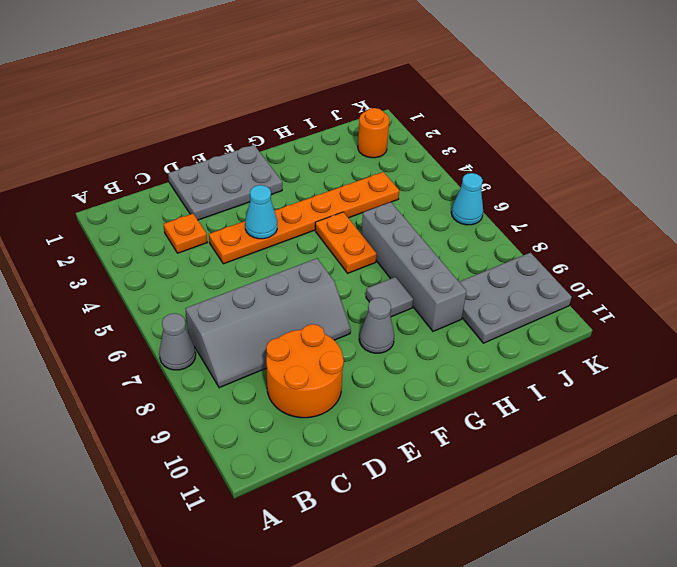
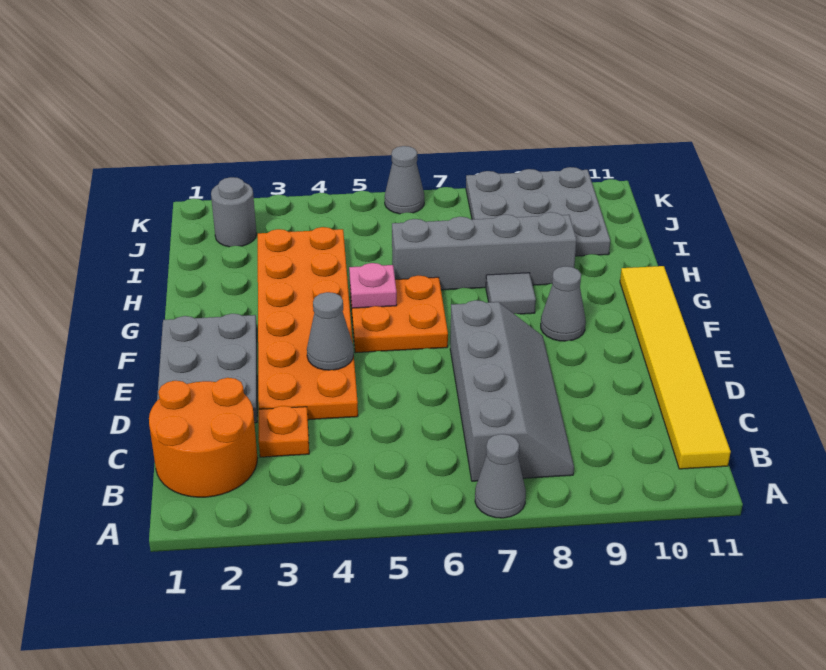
none -> yellow 1x6 tile [620,266,731,469]
orange 2x2 round brick [266,324,344,418] -> orange 2x2 round brick moved to [149,378,258,497]
orange 1x6 plate [209,172,399,264] -> orange 2x6 plate [258,227,358,420]
cyan 1x1 cone [245,185,277,239] -> grey 1x1 cone [307,292,354,370]
orange 1x2 plate [315,212,377,273] -> orange 2x2 plate [350,276,448,353]
none -> pink 1x1 plate [349,263,397,308]
grey 2x3 plate [460,253,572,343] -> grey 3x3 plate [466,167,610,256]
orange 1x1 round brick [358,108,389,158] -> grey 1x1 round brick [211,177,256,247]
cyan 1x1 cone [451,173,483,225] -> grey 1x1 cone [385,146,424,214]

